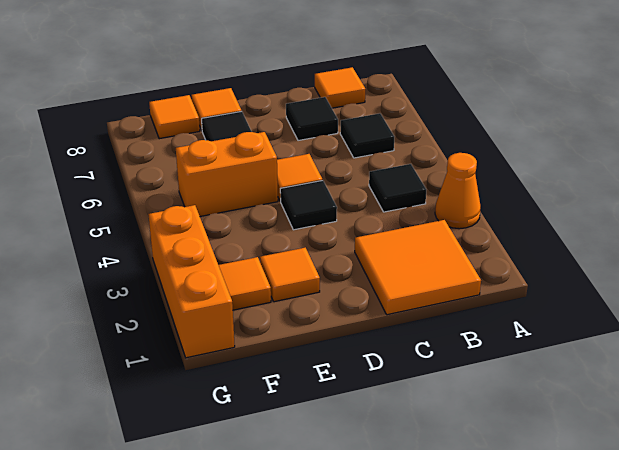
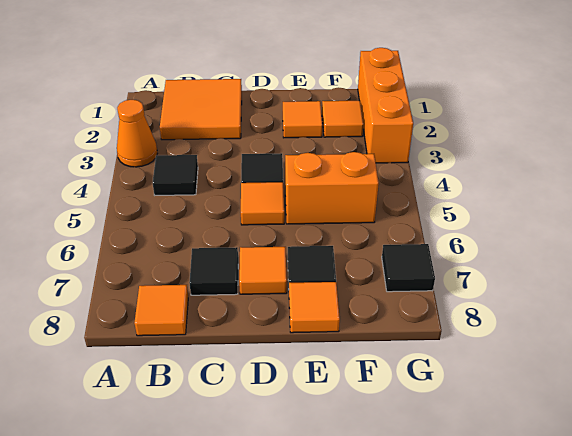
black 1x1 tile [340,113,394,158] -> black 1x1 tile moved to [382,244,435,292]
orange 1x1 tile [149,95,200,139] -> orange 1x1 tile moved to [239,247,287,294]

